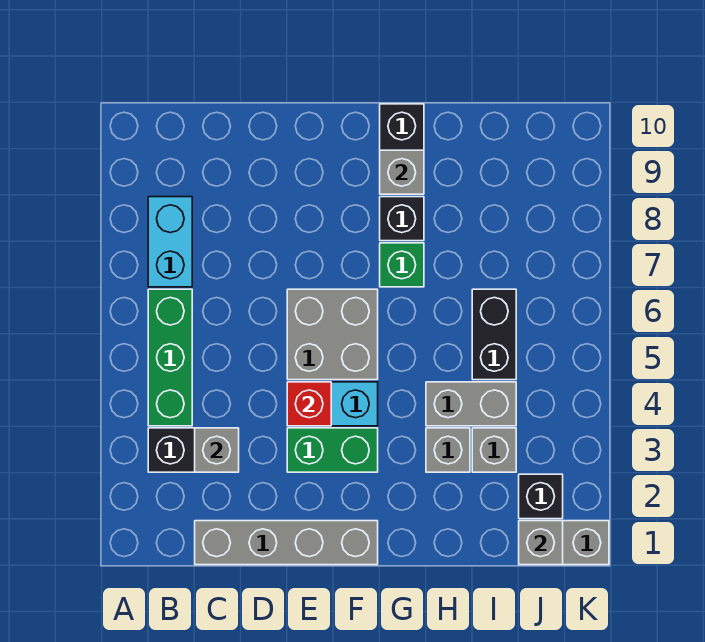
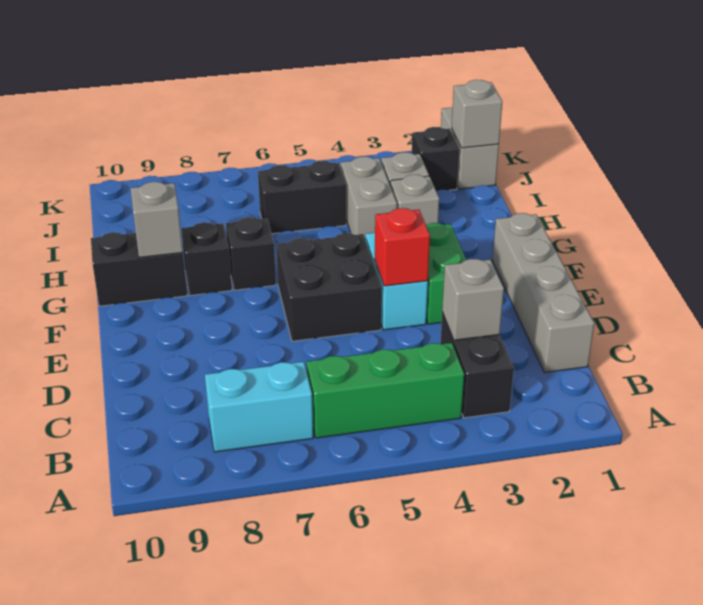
grey 2x2 brick [287,289,378,380] -> black 2x2 brick [276,233,382,341]
green 1x1 brick [380,243,424,287] -> black 1x1 brick [226,217,276,290]

